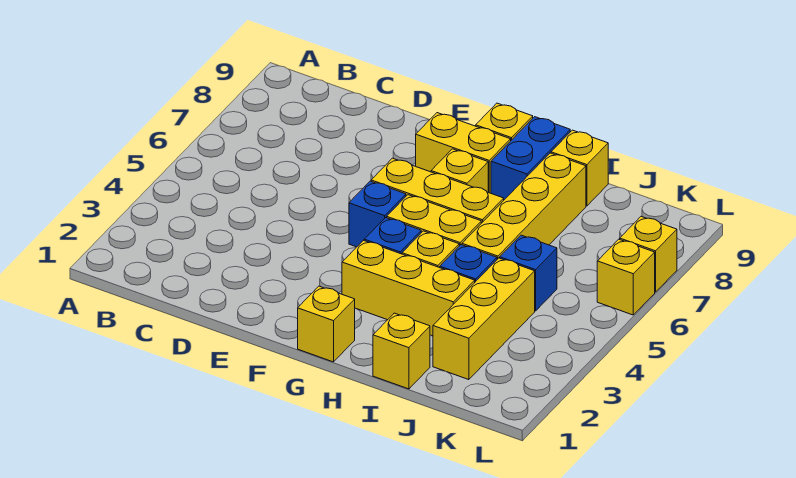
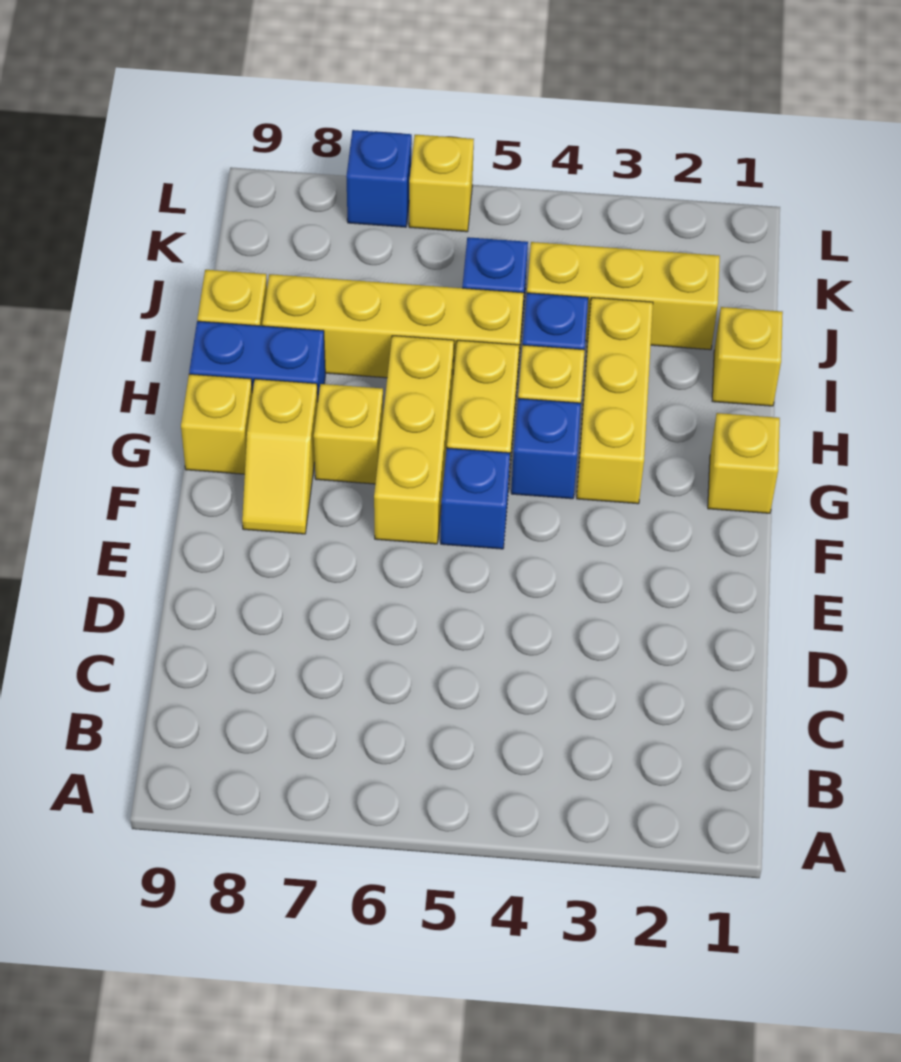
yellow 1x2 brick [416,113,511,193] -> yellow 1x2 slope [242,379,318,534]
yellow 1x1 brick [620,217,677,292] -> blue 1x1 brick [346,130,412,227]

